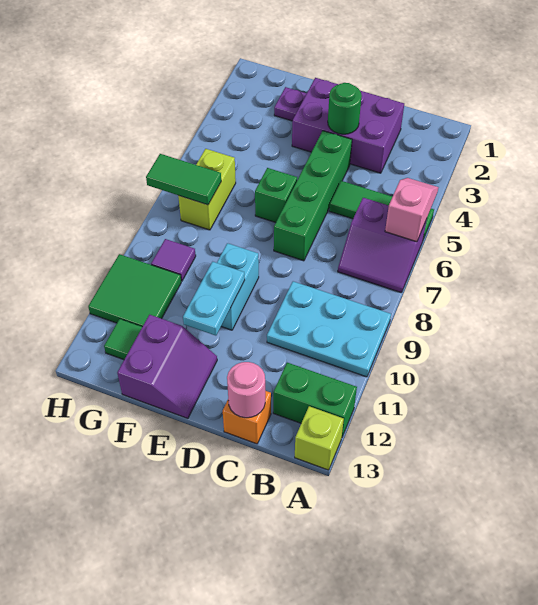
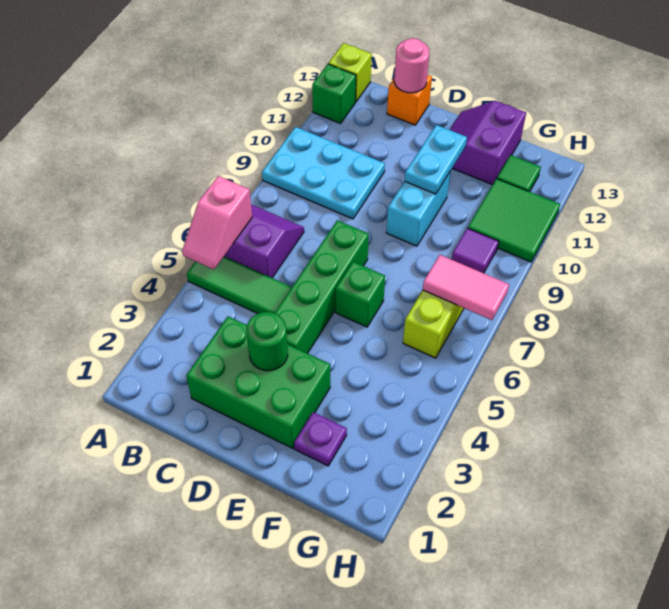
green 1x2 brick [273,363,357,437] -> green 1x1 brick [312,64,356,123]
purple 2x3 brick [292,78,404,173] -> green 2x3 brick [186,317,330,448]
green 1x2 tile [146,154,221,205] -> pink 1x2 tile [423,255,509,320]

